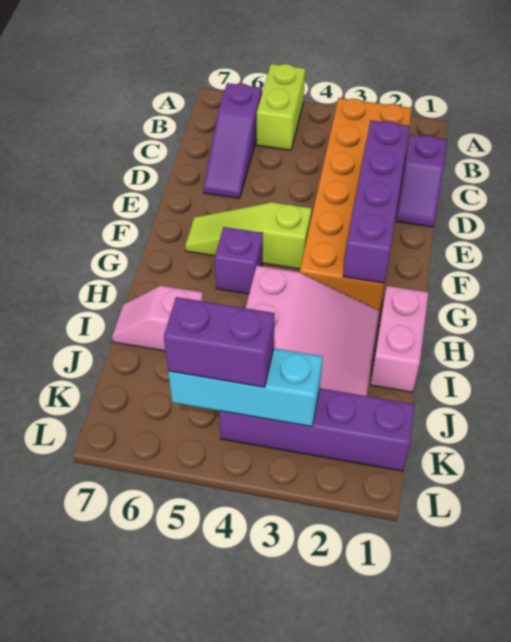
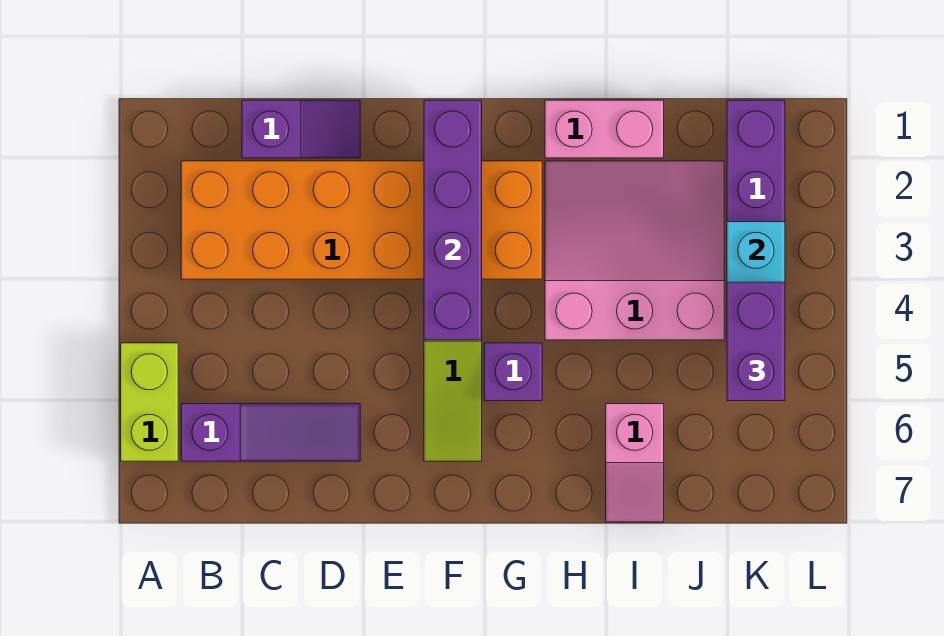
lime 1x2 brick [257,64,305,150] -> lime 1x2 brick turned to [121,343,178,461]
purple 1x4 brick [343,120,410,283] -> purple 1x4 brick turned to [424,100,482,340]

